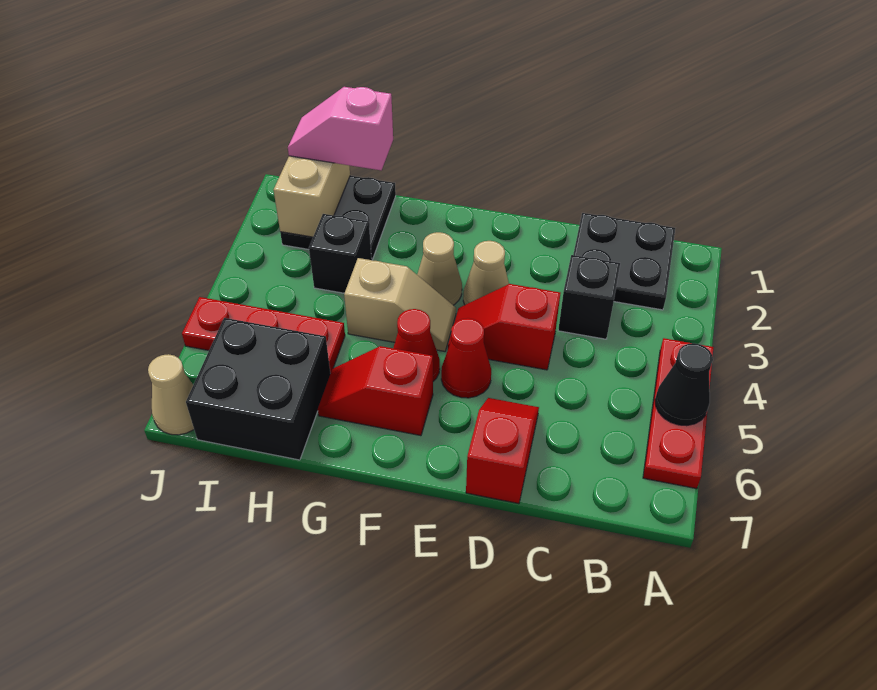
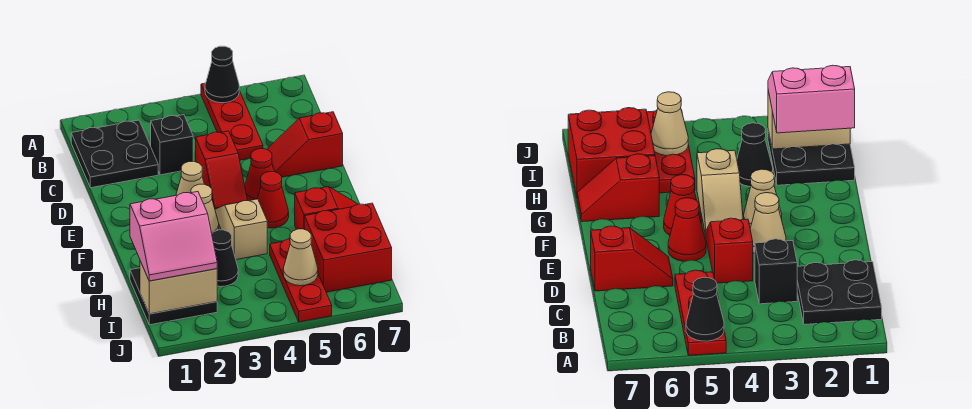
red 1x3 plate [643,338,713,489] -> red 1x3 plate turned to [201,83,263,160]
red 1x2 slope [318,346,433,436] -> red 1x2 slope turned to [295,187,357,229]
pink 1x2 slope [288,87,393,170] -> pink 2x2 slope [130,192,217,281]
black 1x1 brick [309,214,372,293] -> black 1x1 cone [212,230,238,287]
black 2x2 brick [186,318,330,460] -> red 2x2 brick [304,203,392,292]
tan 1x1 cone [148,354,194,435] -> tan 1x1 cone moved to [283,229,318,286]

